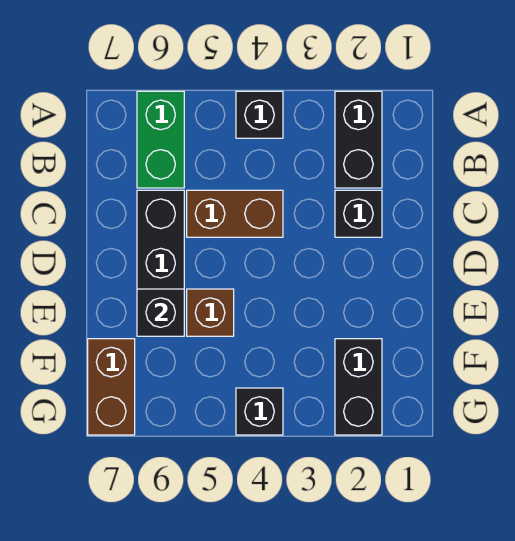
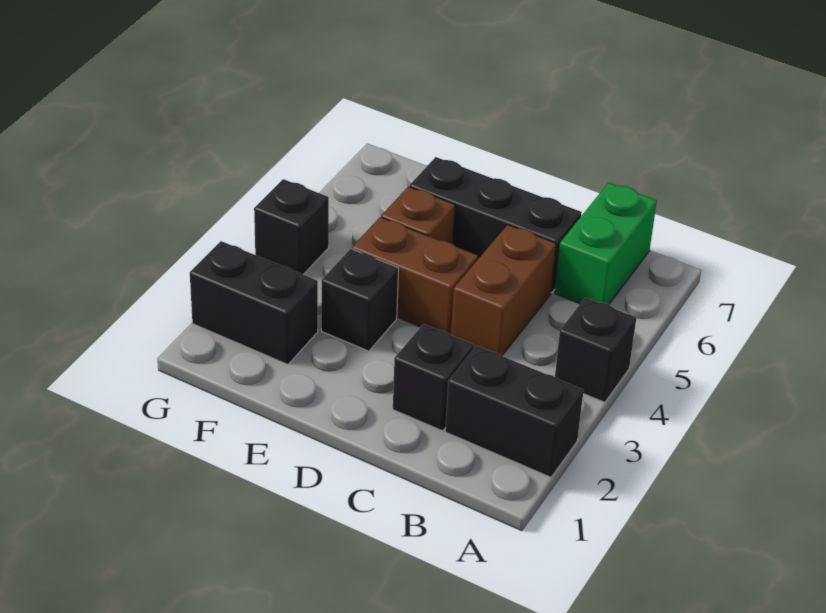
green 1x2 brick [137,91,184,188] -> green 1x2 brick turned to [555,183,657,305]
black 1x1 brick [137,289,184,336] -> black 1x1 brick moved to [321,249,399,351]
brown 1x2 brick [88,339,135,435] -> brown 1x2 brick moved to [352,217,478,335]

